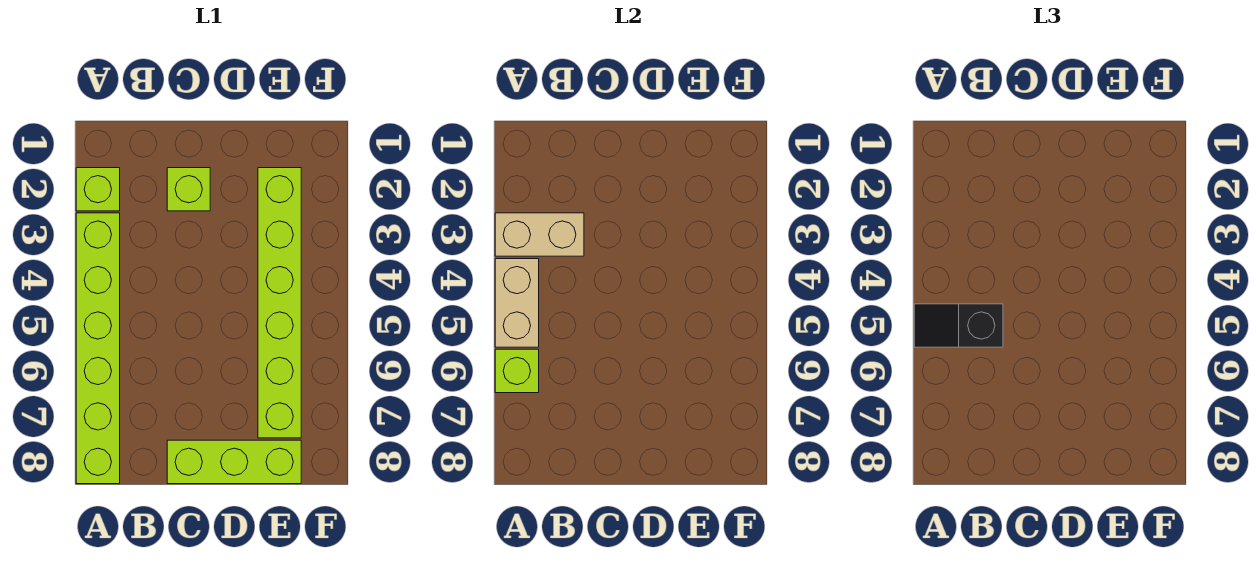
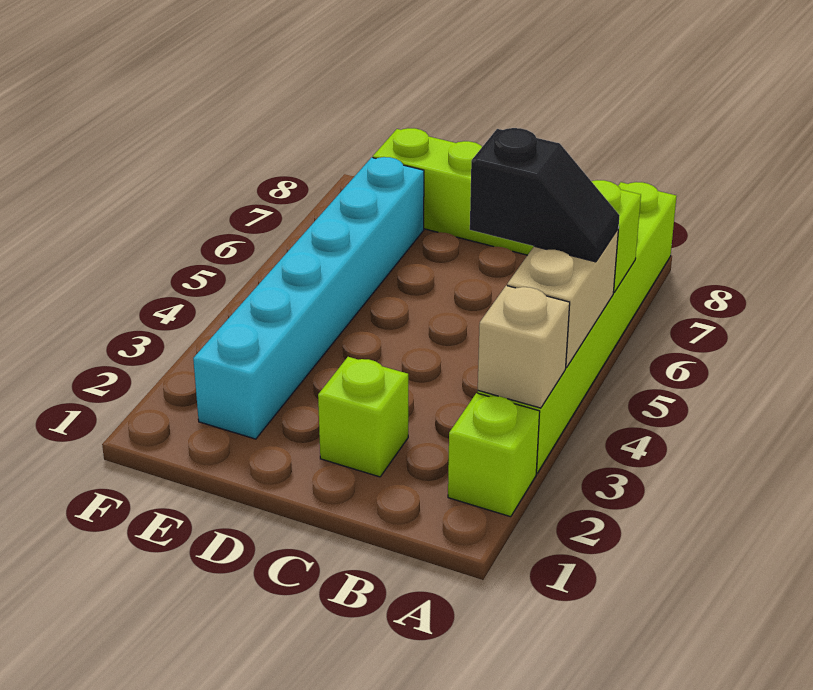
tan 1x2 brick [495,213,584,256] -> tan 1x1 brick [478,286,570,408]
lime 1x6 brick [258,168,301,438] -> cyan 1x6 brick [193,157,424,439]

